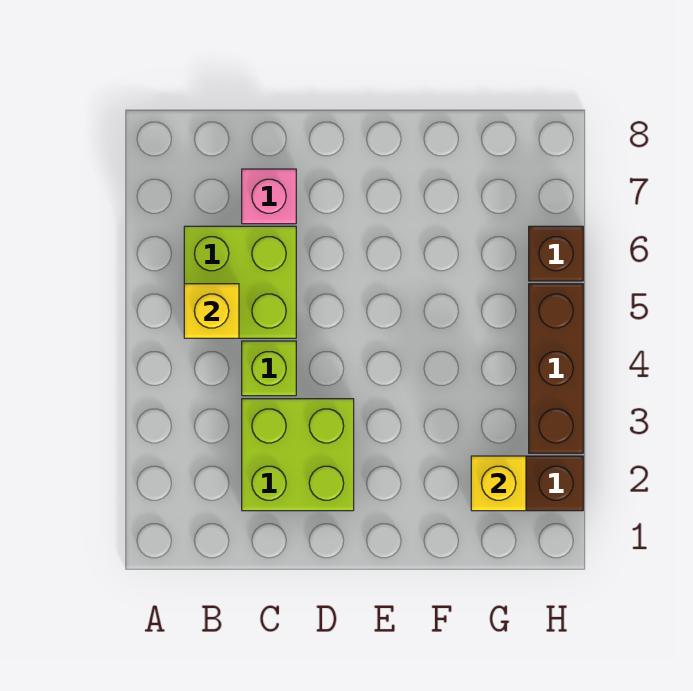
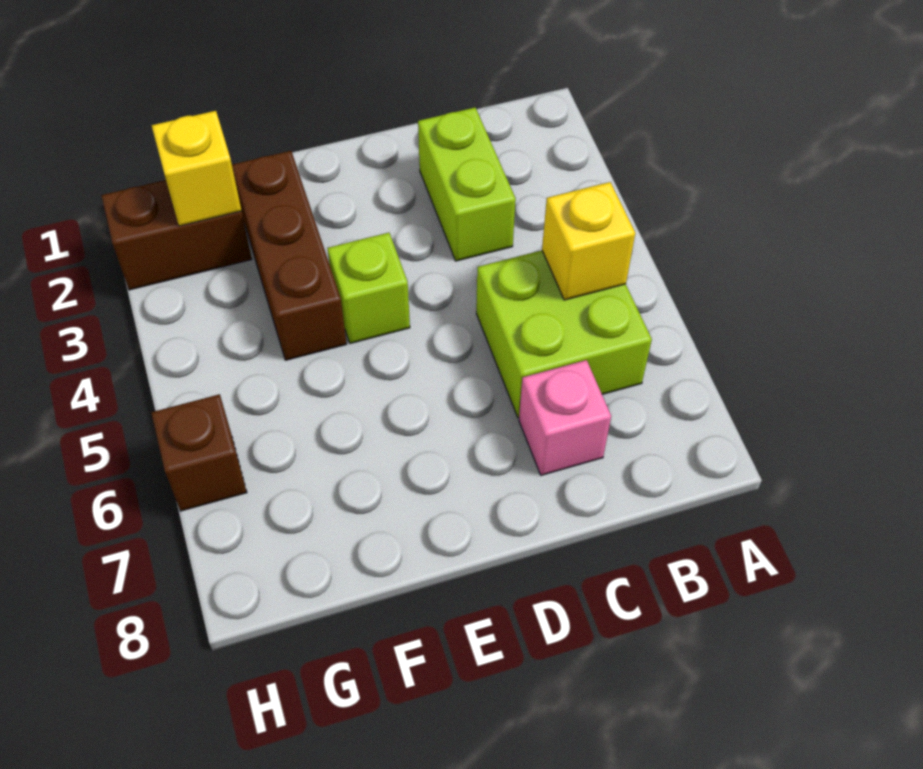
lime 2x2 brick [242,399,354,511] -> lime 1x2 brick [418,108,516,261]
lime 1x1 brick [242,341,296,396] -> lime 1x1 brick moved to [327,233,410,344]
brown 1x3 brick [529,284,583,453] -> brown 1x3 brick moved to [232,151,347,360]

